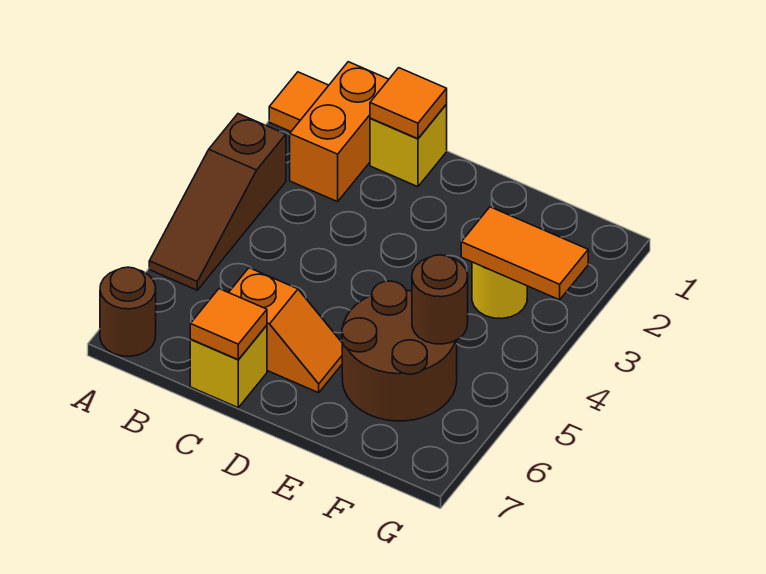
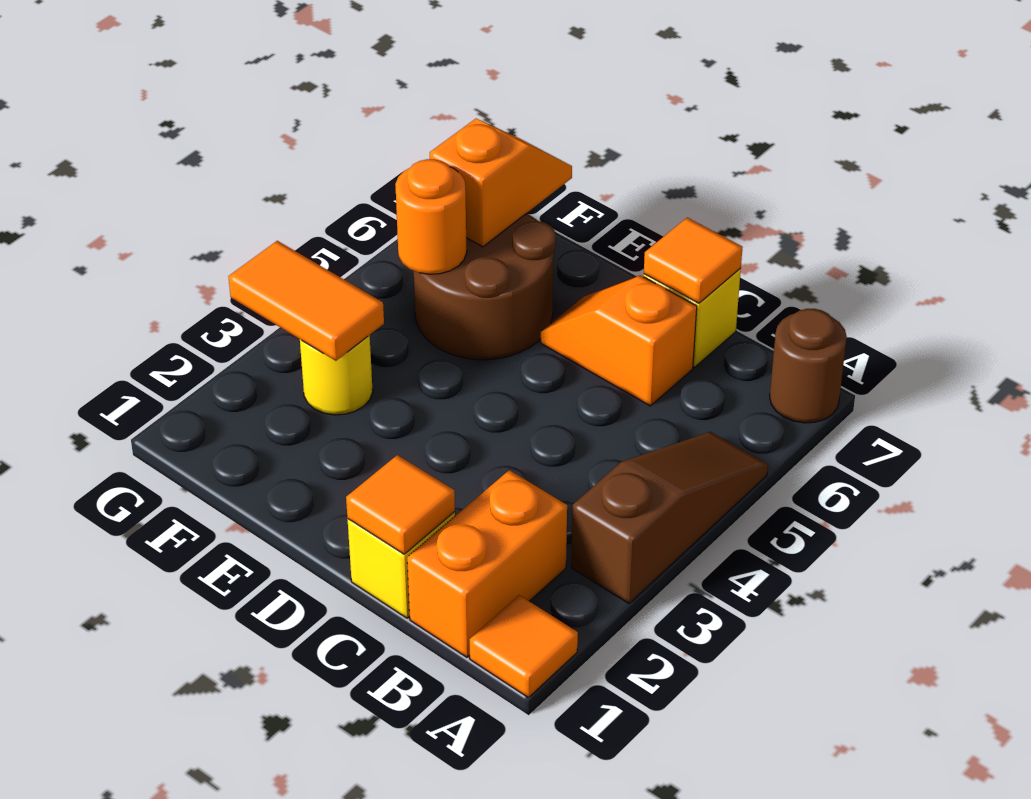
brown 1x1 round brick [412,255,468,344] -> orange 1x1 round brick [395,159,467,274]
none -> orange 1x2 slope [430,119,572,247]

